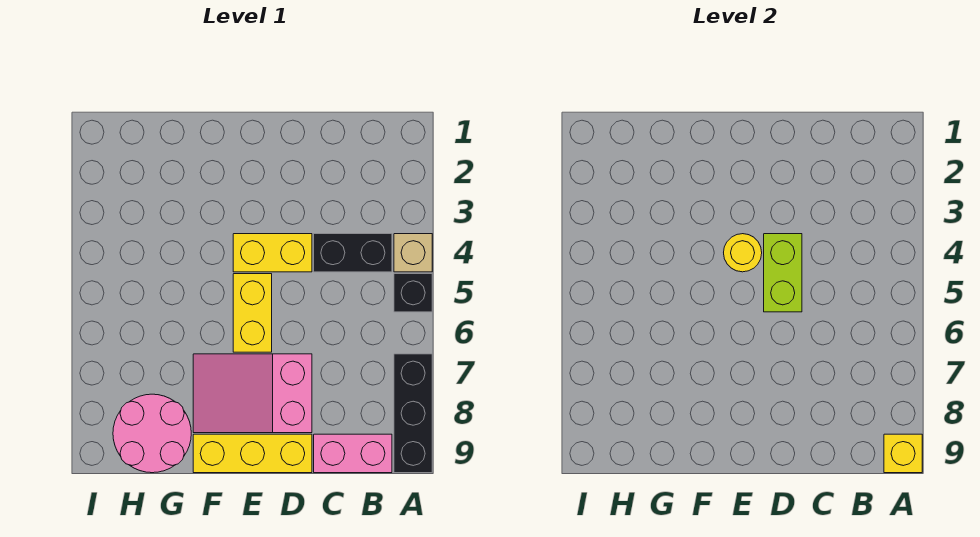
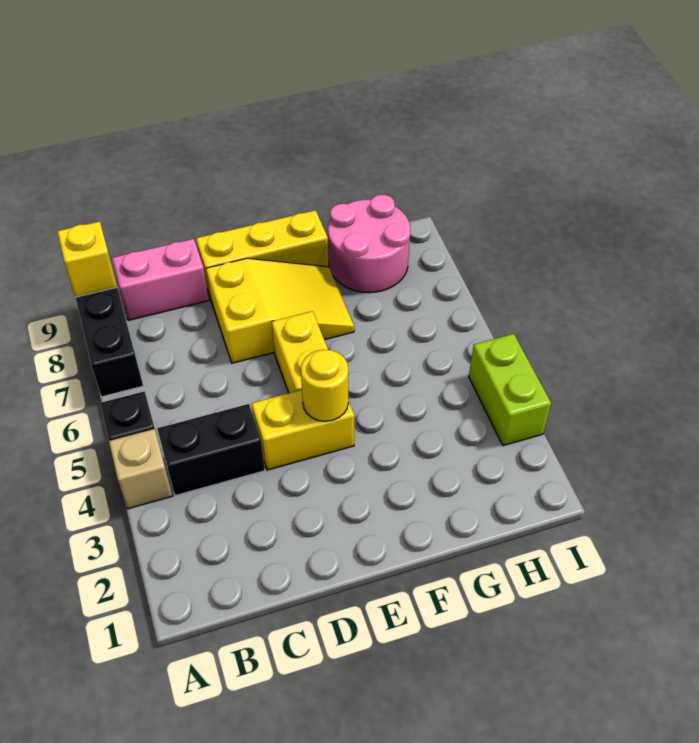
lime 1x2 brick [764,234,802,312] -> lime 1x2 brick moved to [469,334,551,446]
pink 2x3 slope [193,354,312,433] -> yellow 2x3 slope [206,258,354,363]

